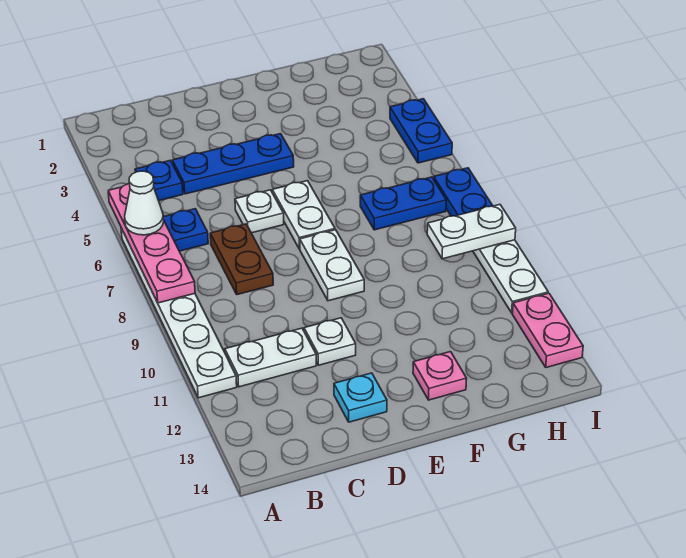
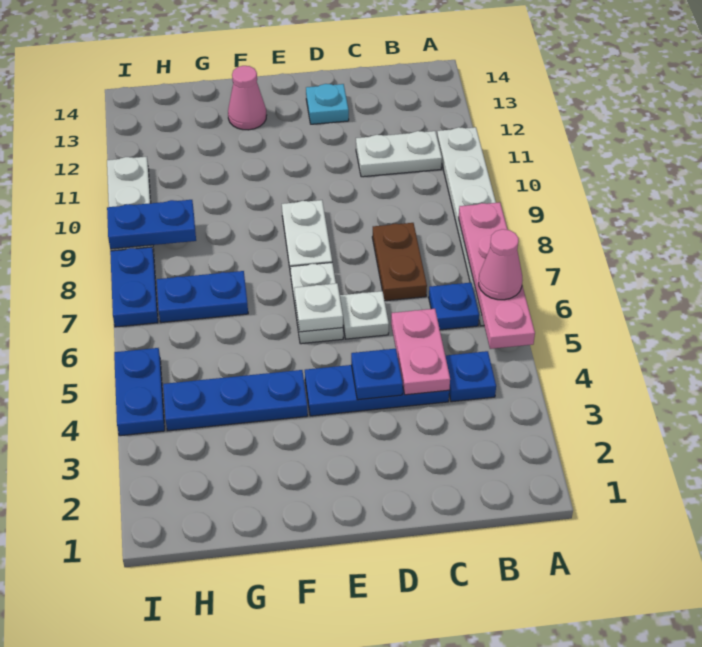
white 1x1 cone [125,171,164,235] -> pink 1x1 cone [479,229,522,300]
none -> blue 1x1 plate [351,349,403,400]
white 1x1 plate [304,318,356,365] -> white 1x1 plate moved to [295,283,343,332]
none -> blue 1x3 plate [163,370,308,431]
pink 1x1 plate [413,352,467,400] -> pink 1x1 cone [228,66,267,130]
white 1x2 plate [427,205,516,259] -> blue 1x2 plate [107,200,196,249]
pink 1x2 plate [512,293,583,368] -> pink 1x2 plate moved to [391,309,450,395]

